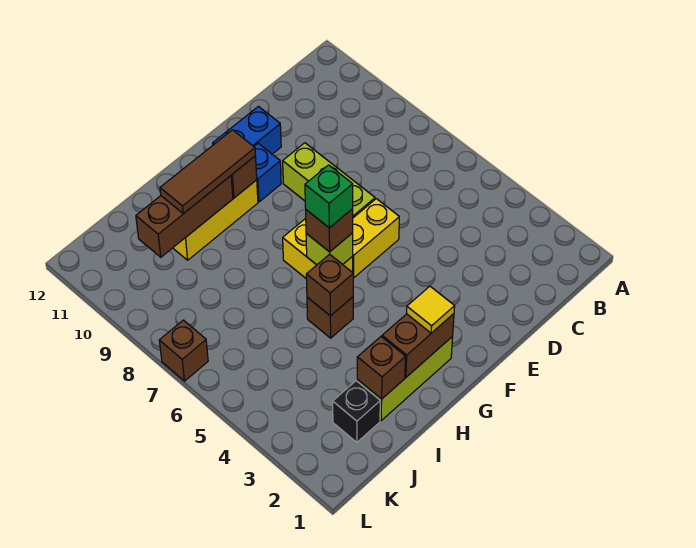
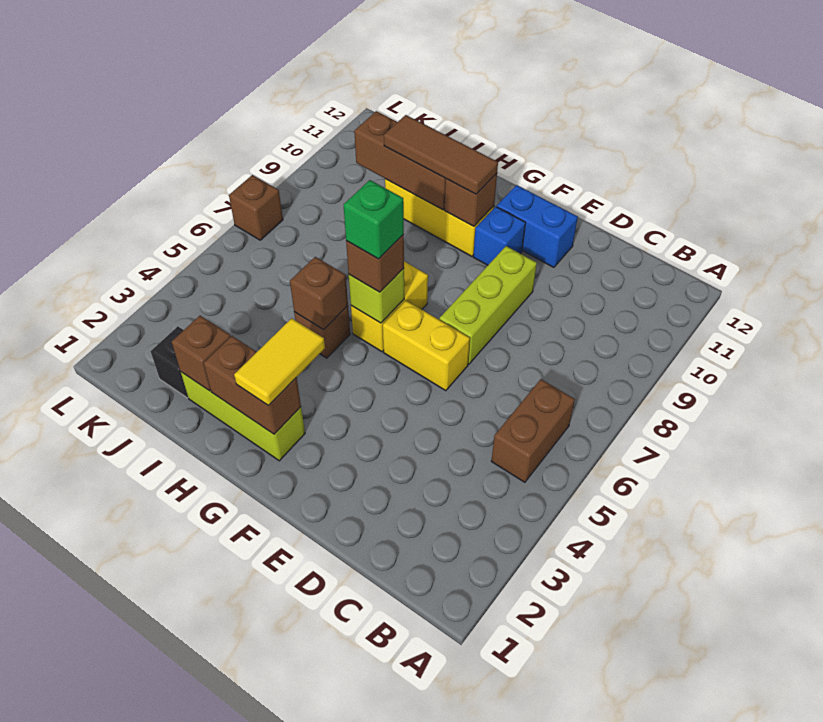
none -> brown 1x2 brick [491,379,575,482]
yellow 1x1 tile [407,286,455,333] -> yellow 1x2 tile [234,318,325,406]

